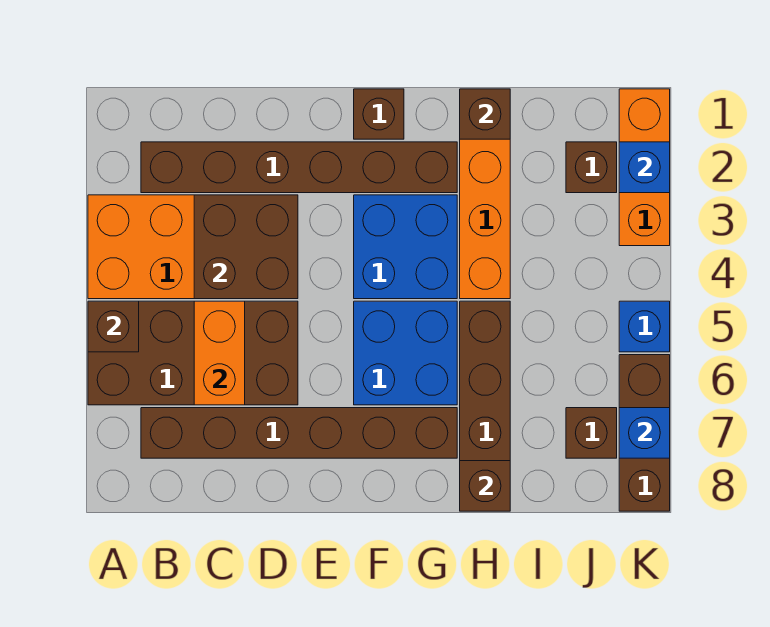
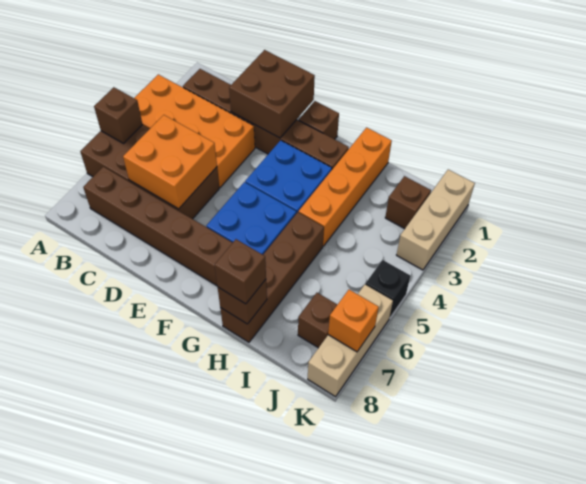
brown 2x2 brick [194,195,298,299] -> brown 2x2 brick moved to [229,50,315,138]
orange 1x2 brick [194,301,245,405] -> orange 2x2 brick [123,115,217,209]
brown 1x1 brick [460,89,510,139] -> brown 1x1 brick moved to [215,239,266,304]
orange 1x3 brick [619,89,670,246] -> tan 1x3 brick [397,170,475,270]
blue 1x1 brick [619,142,670,193] -> none
blue 1x1 brick [619,301,670,352] -> black 1x1 brick [365,260,411,318]
brown 1x3 brick [619,355,670,511] -> tan 1x3 brick [308,285,393,397]
blue 1x1 brick [619,408,670,458] -> orange 1x1 brick [328,290,379,352]

